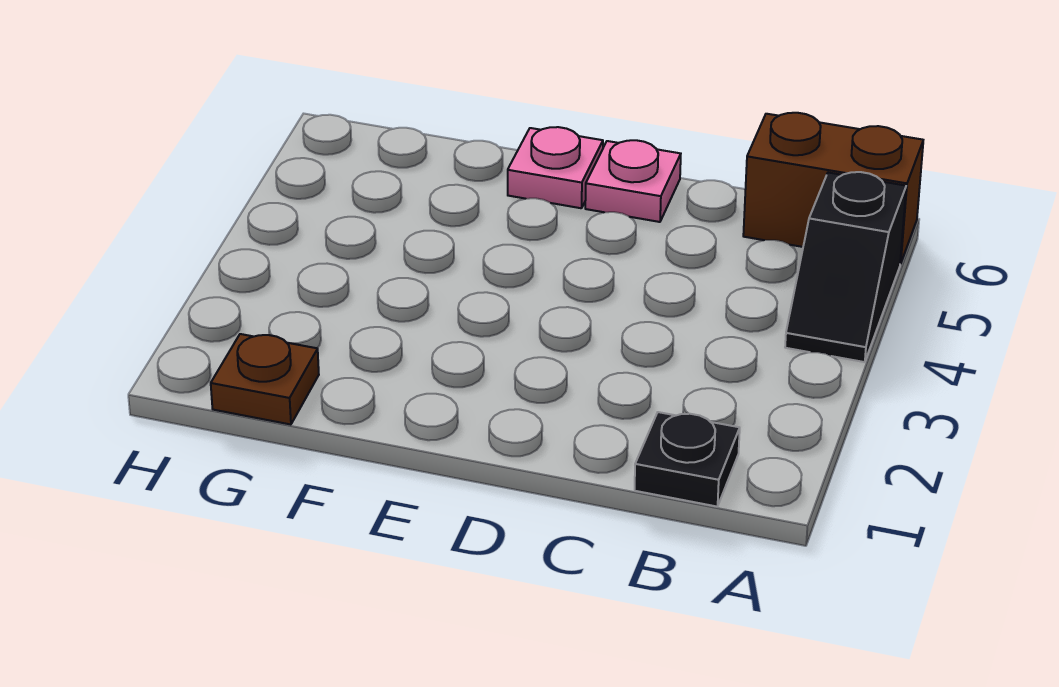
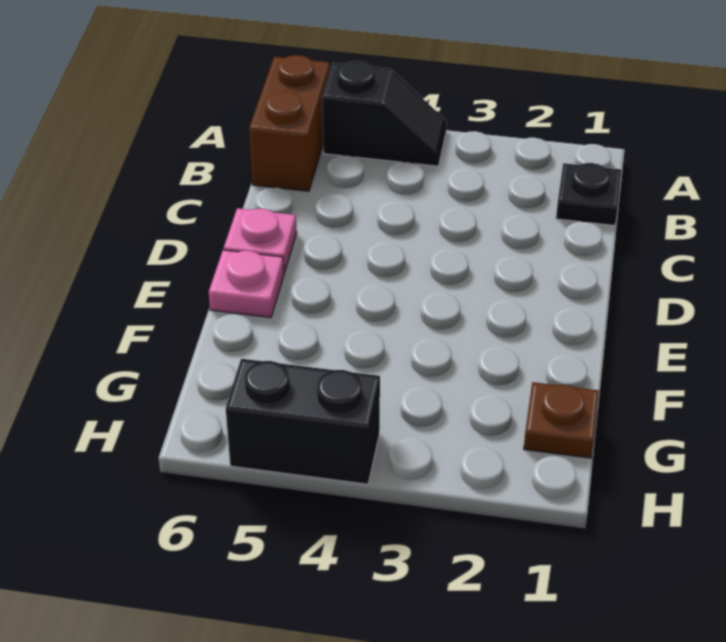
none -> black 1x2 brick [226,359,380,484]

